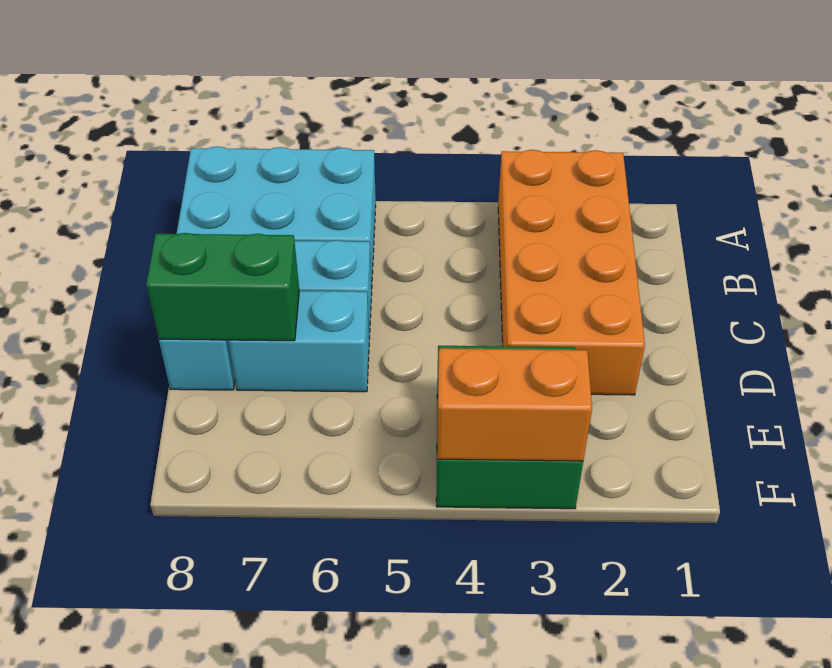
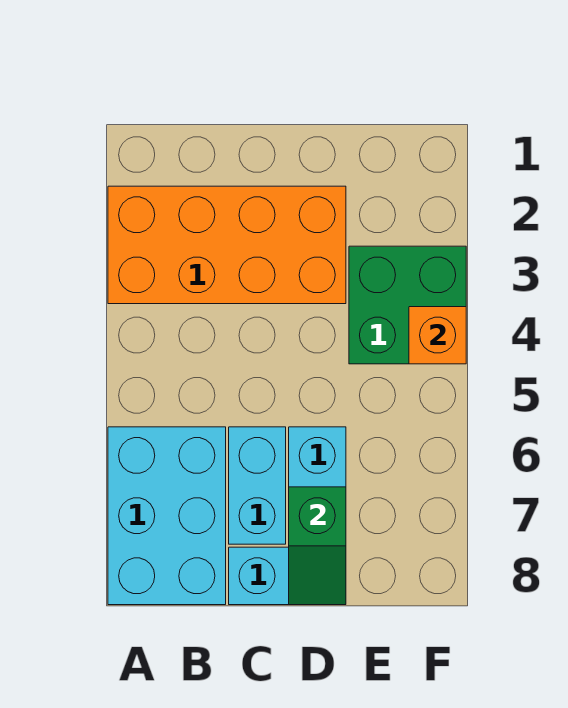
green 1x2 brick [146,233,299,341] -> green 1x2 slope [289,487,346,605]
orange 1x2 brick [437,348,592,461] -> orange 1x1 brick [409,307,466,364]

